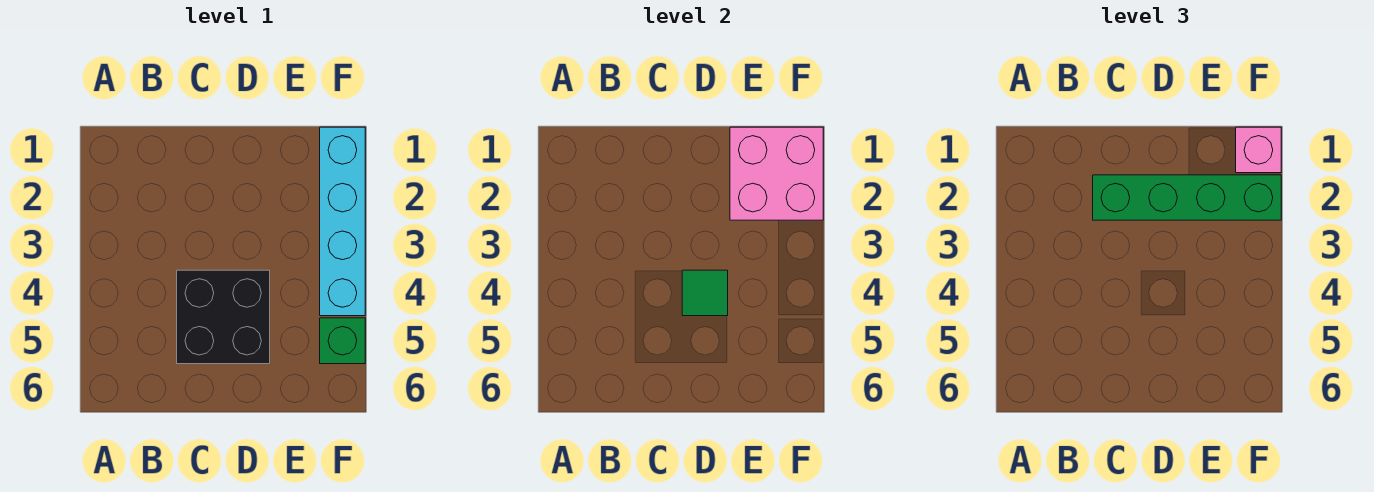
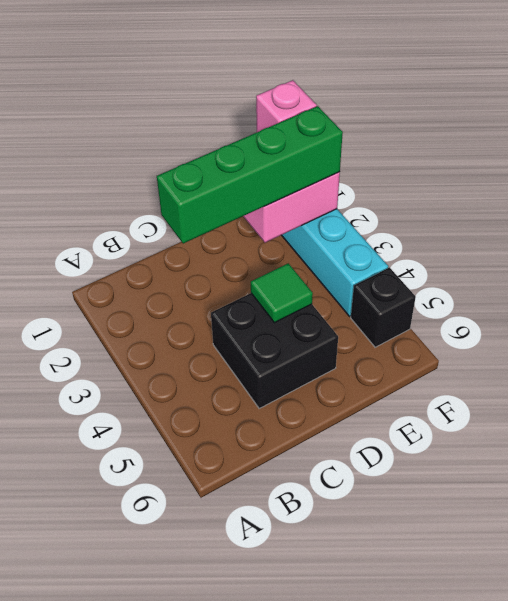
green 1x1 brick [320,318,365,364] -> black 1x1 brick [351,268,416,347]

